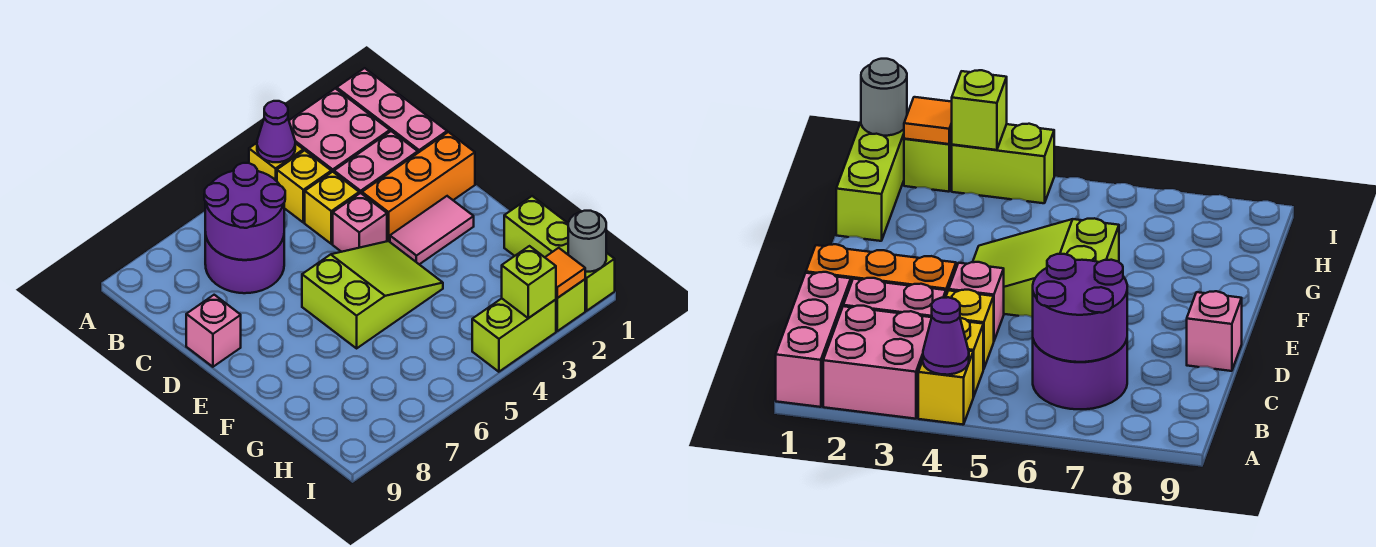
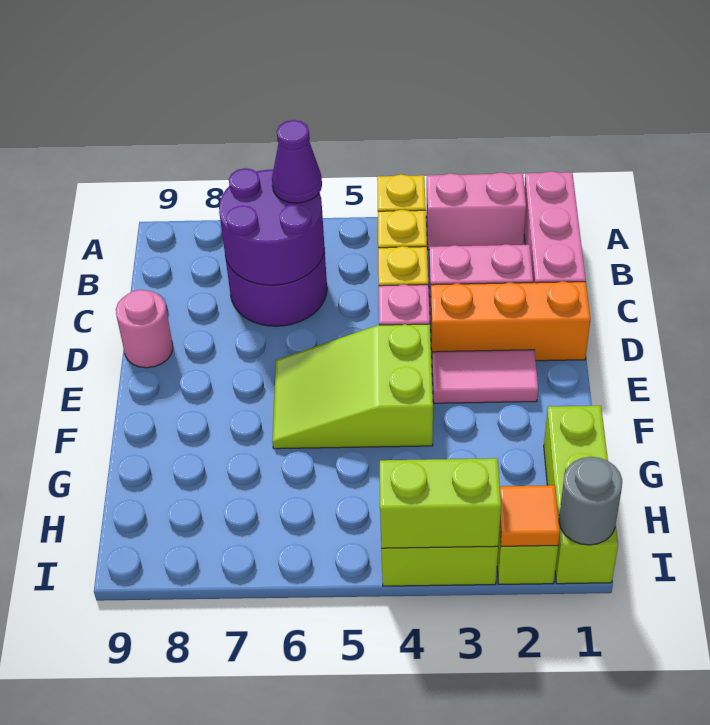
pink 2x2 brick [289,88,390,172] -> pink 1x2 brick [426,172,526,250]
purple 1x1 cone [257,101,295,162] -> purple 1x1 cone moved to [272,120,322,203]
pink 1x1 brick [186,295,241,367] -> pink 1x1 round brick [116,290,173,368]
lime 2x3 slope [302,241,443,348] -> lime 2x3 slope turned to [272,324,433,449]
lime 1x1 brick [502,246,556,318] -> lime 1x2 brick [380,458,501,548]

